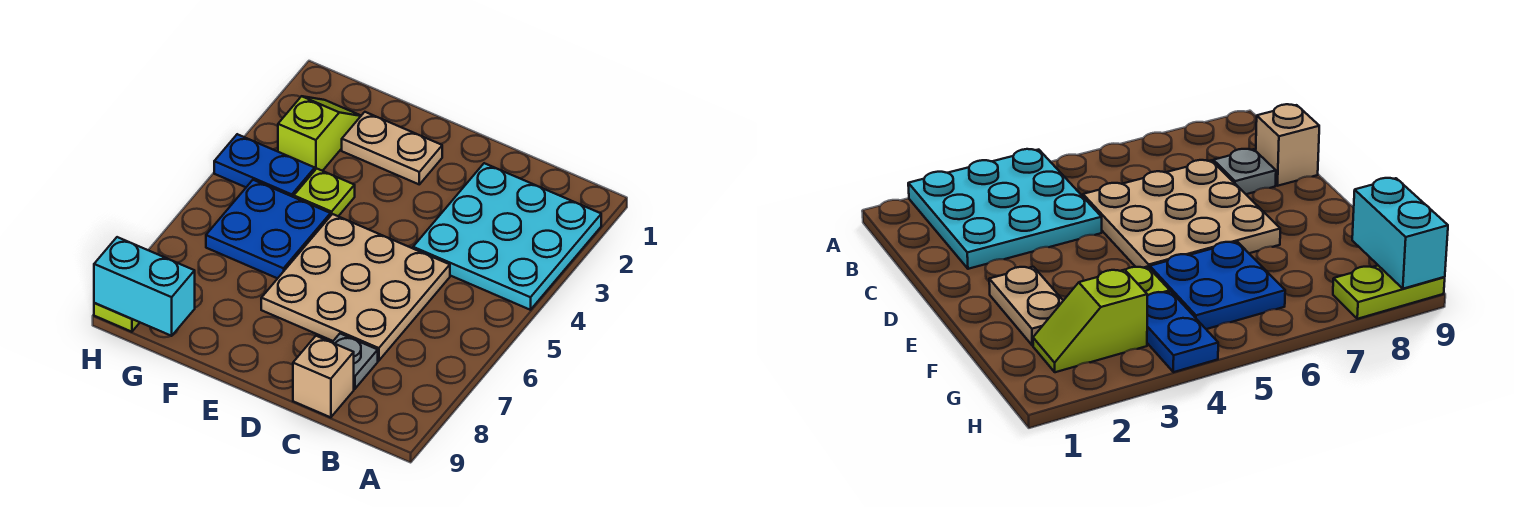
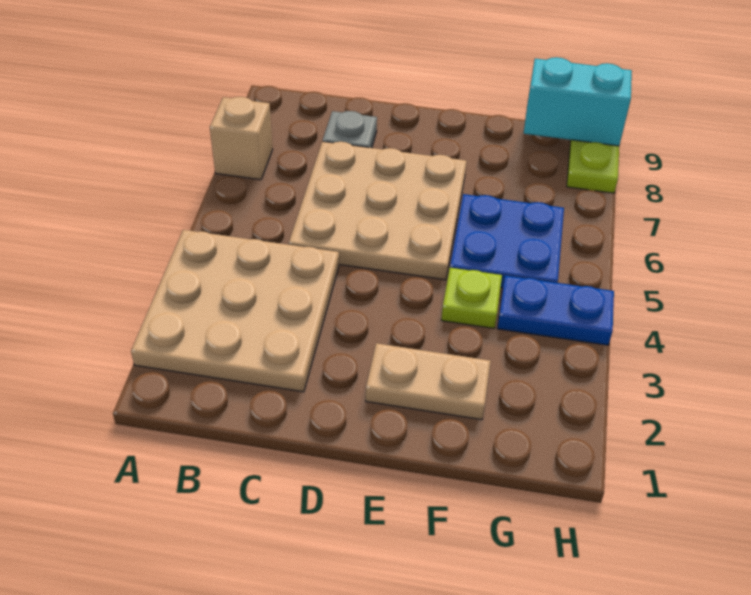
cyan 3x3 plate [413,163,601,310] -> tan 3x3 plate [131,230,339,392]
tan 1x1 brick [293,336,354,417] -> tan 1x1 brick moved to [210,97,273,180]
lime 1x2 slope [278,96,361,171] -> none

